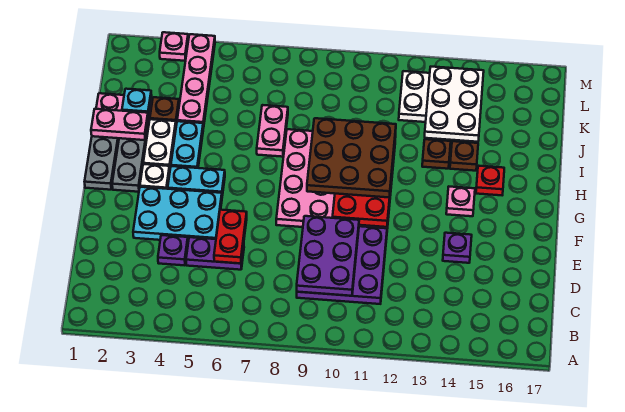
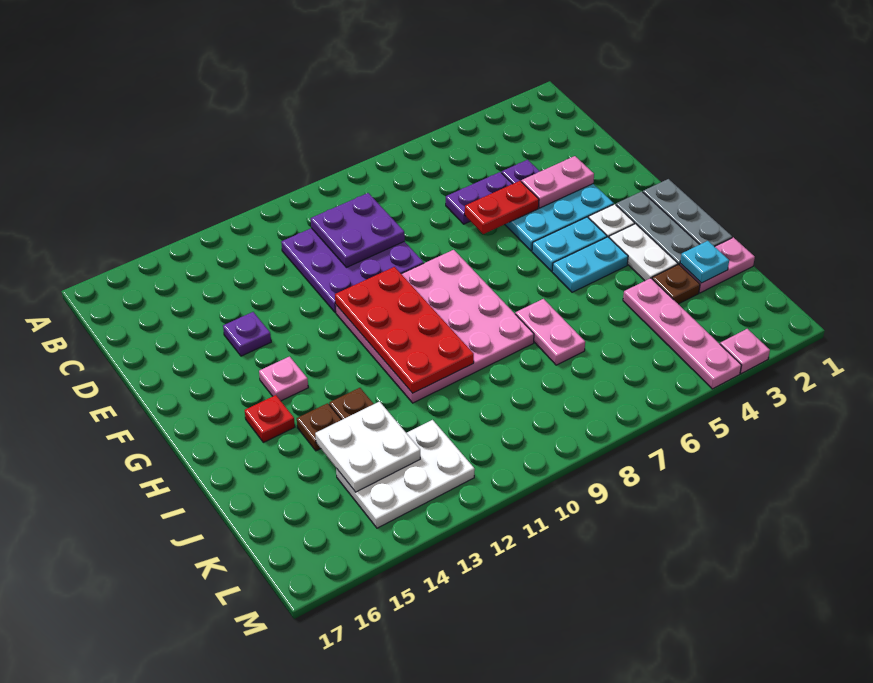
purple 2x3 plate [297,216,359,296] -> purple 2x2 plate [311,193,405,267]
red 1x2 plate [214,210,247,263] -> red 1x2 plate turned to [465,181,539,234]
brown 3x3 plate [307,118,396,198] -> none
cyan 1x2 plate [171,121,203,168] -> cyan 1x2 plate turned to [552,237,628,292]
pink 1x2 plate [91,109,148,140] -> pink 1x2 plate moved to [521,156,594,208]
white 2x3 plate [425,67,484,142] -> white 2x2 plate [315,402,420,492]

